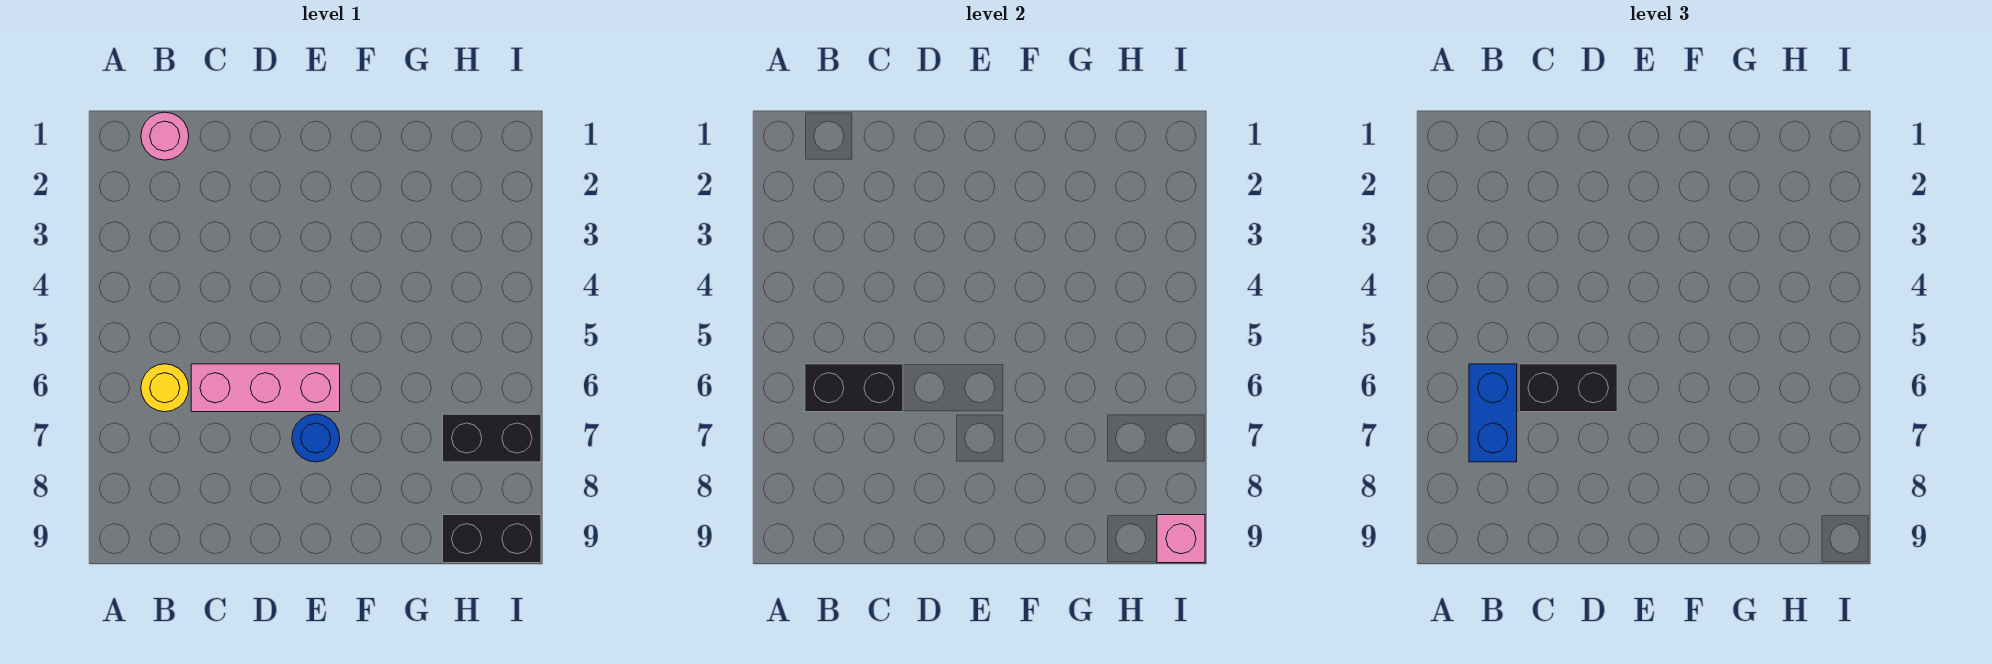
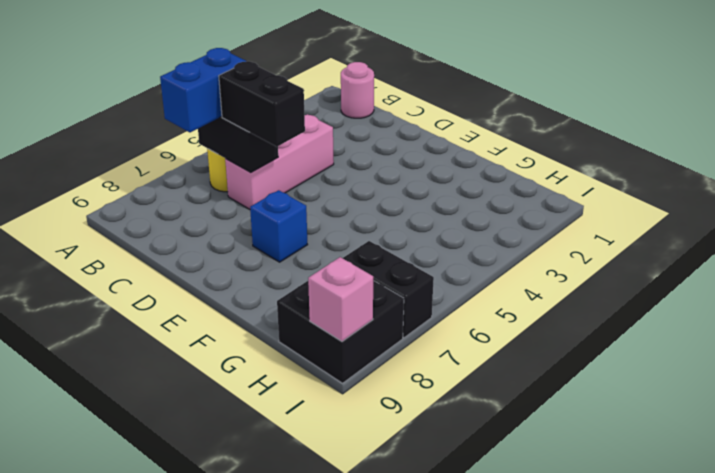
pink 1x3 brick [191,364,340,412] -> pink 1x3 brick turned to [225,114,334,209]
blue 1x1 round brick [292,414,340,462] -> blue 1x1 brick [250,190,308,262]
black 1x2 brick [443,515,541,563] -> black 2x2 brick [277,280,404,383]

